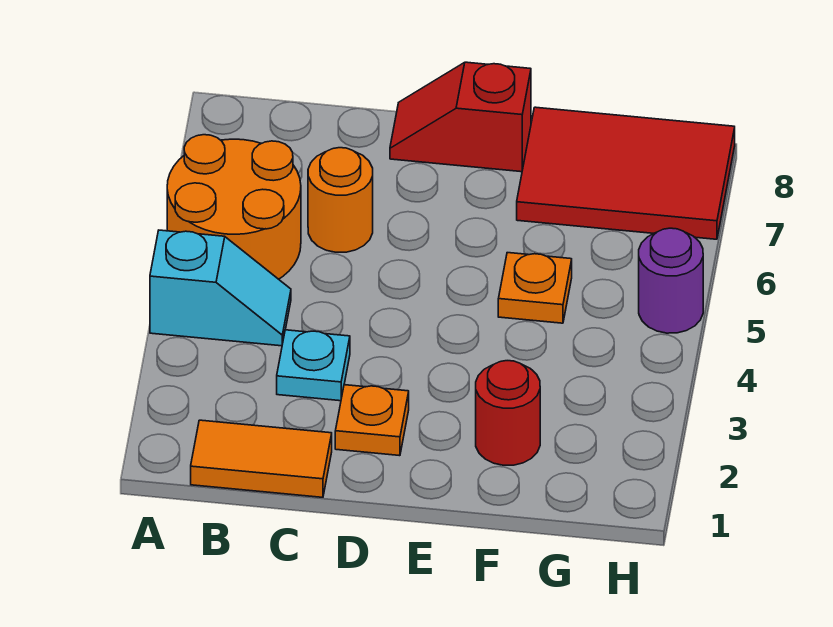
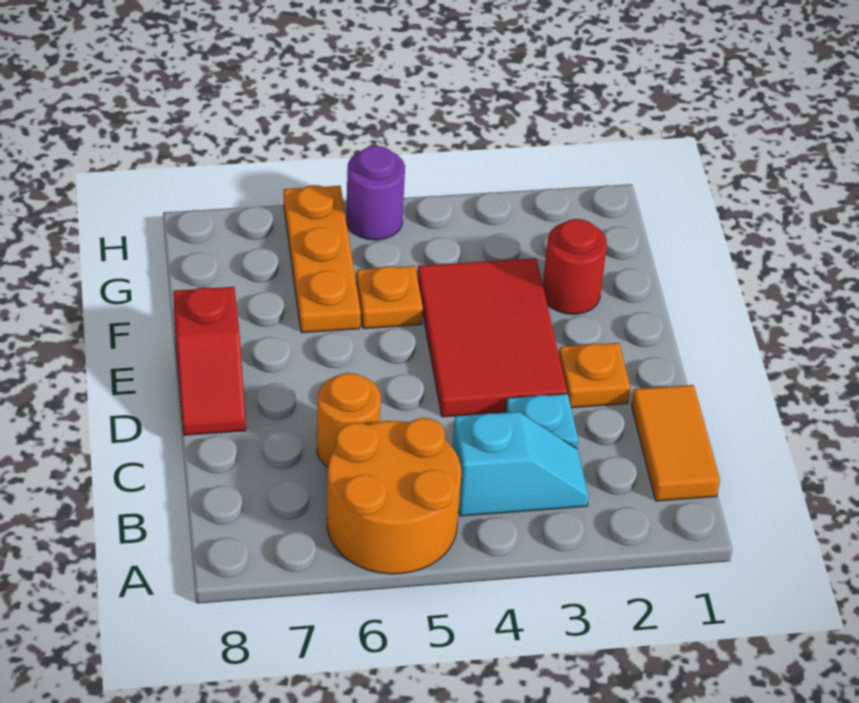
cyan 1x2 slope [150,230,291,346] -> cyan 1x2 slope turned to [452,412,589,516]
none -> orange 1x3 plate [284,185,361,333]
red 2x3 tile [517,107,735,239] -> red 2x3 tile moved to [417,258,567,417]

